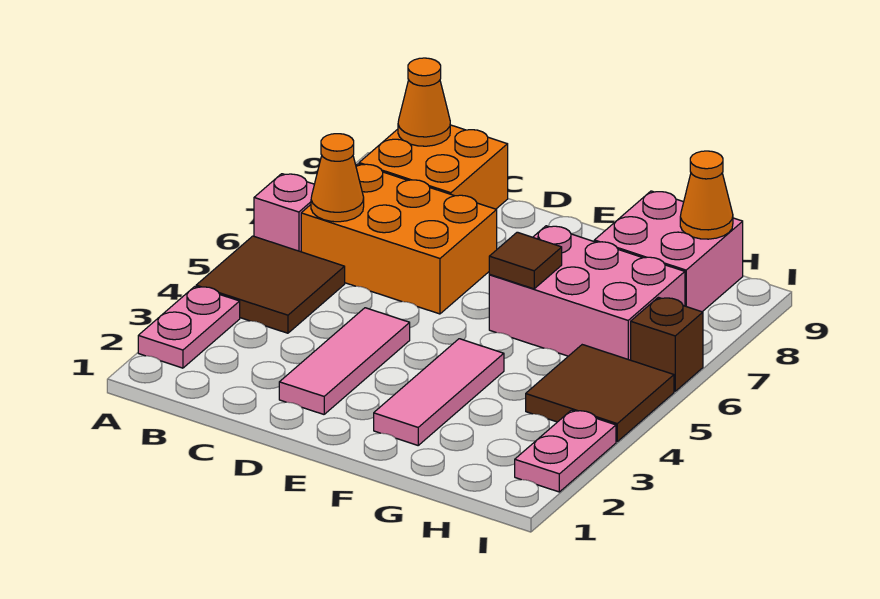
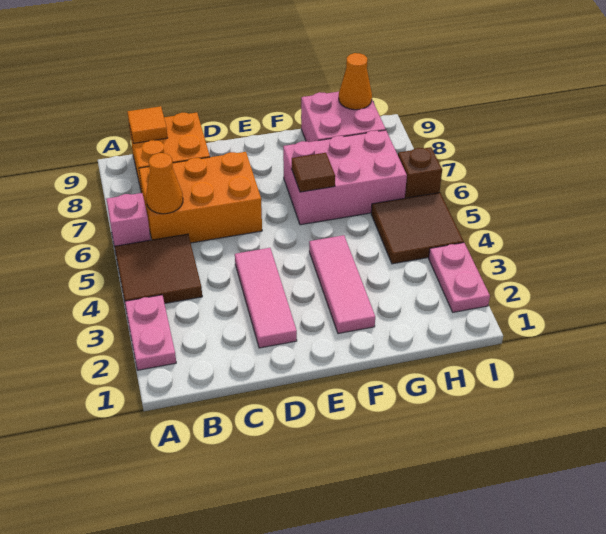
orange 1x1 cone [398,58,450,146] -> orange 1x1 tile [128,106,168,143]

